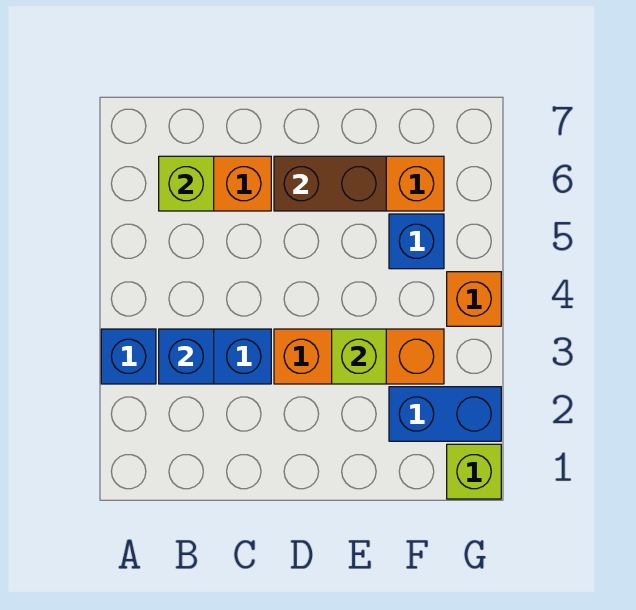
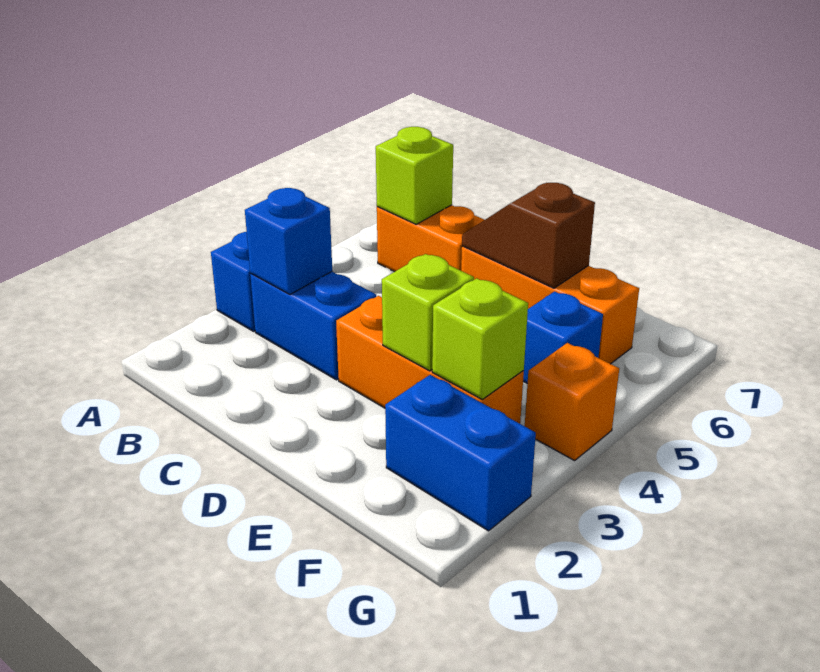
brown 1x2 brick [274,156,386,211] -> brown 1x2 slope [462,183,595,288]
lime 1x1 brick [447,444,501,499] -> lime 1x1 brick moved to [432,278,528,399]

